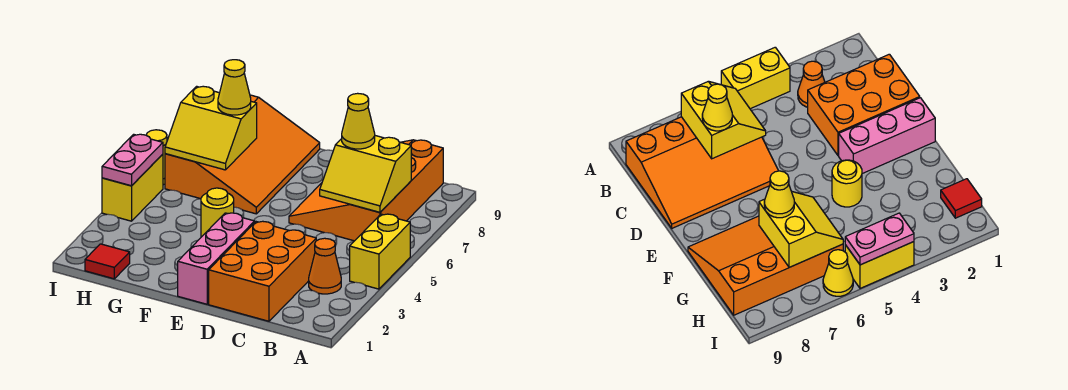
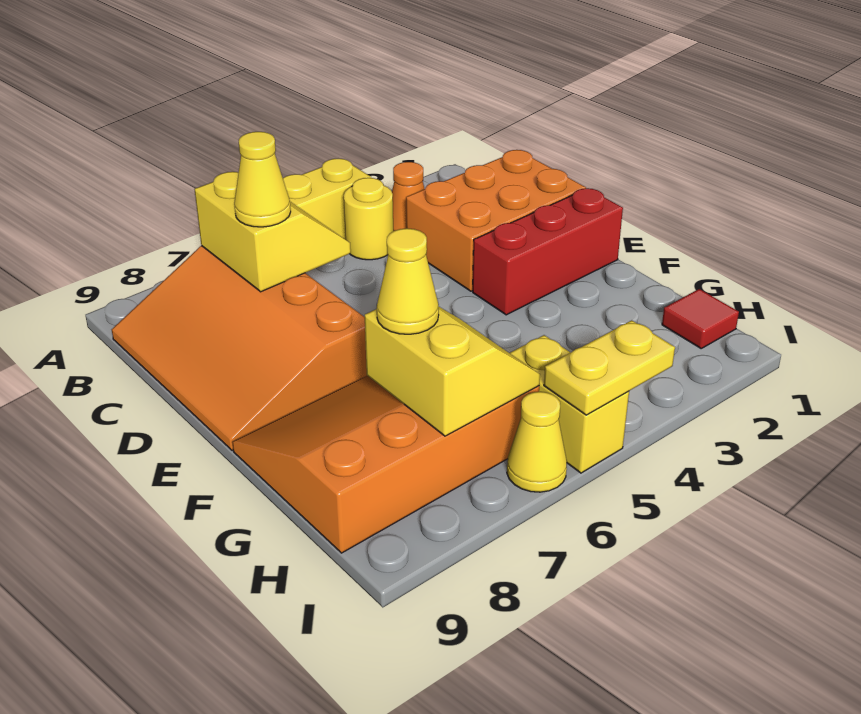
orange 3x4 slope [289,140,443,241] -> orange 3x4 slope turned to [112,246,367,450]
pink 1x3 brick [178,213,255,304] -> red 1x3 brick [473,188,623,315]
yellow 1x1 round brick [201,188,234,237] -> yellow 1x1 round brick moved to [344,178,393,260]
yellow 1x2 brick [102,154,163,221] -> yellow 1x2 brick turned to [510,335,629,473]
pink 1x2 plate [102,134,163,186] -> yellow 1x2 plate [544,320,675,415]

